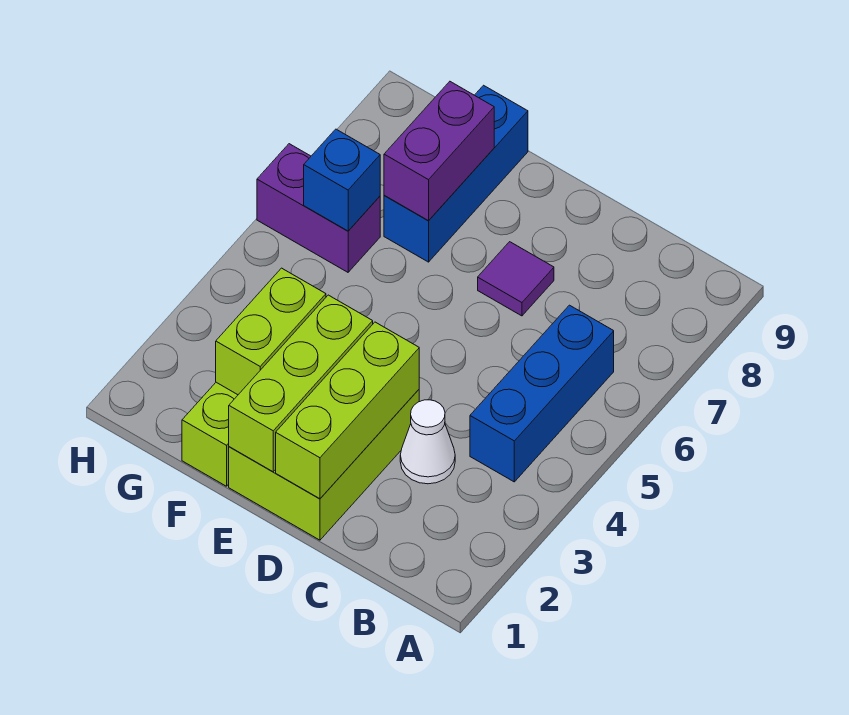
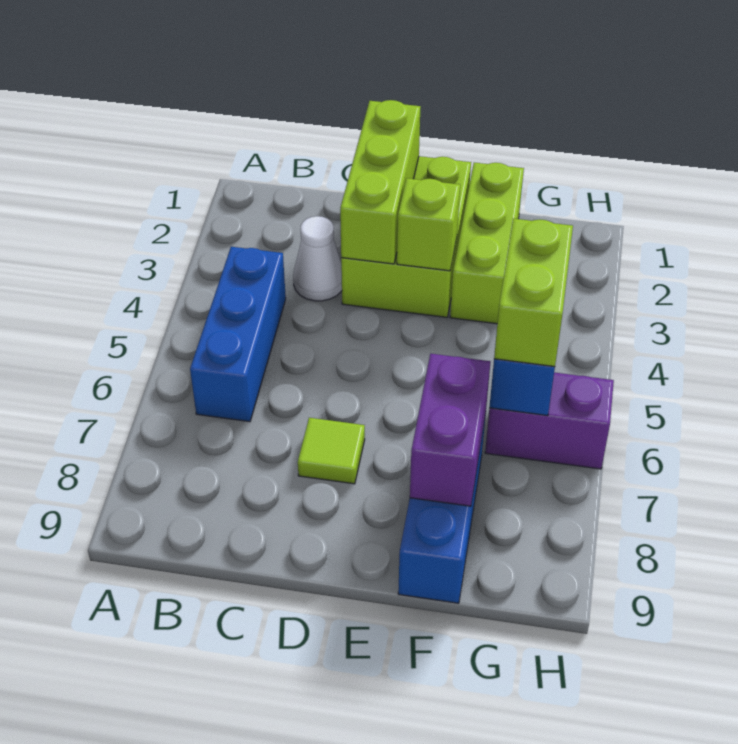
purple 1x1 tile [478,242,554,316] -> lime 1x1 tile [298,418,365,484]
lime 1x3 brick [229,295,373,472] -> lime 1x1 brick [397,178,460,271]
lime 1x2 brick [216,268,326,395] -> lime 1x2 brick moved to [494,219,573,367]

